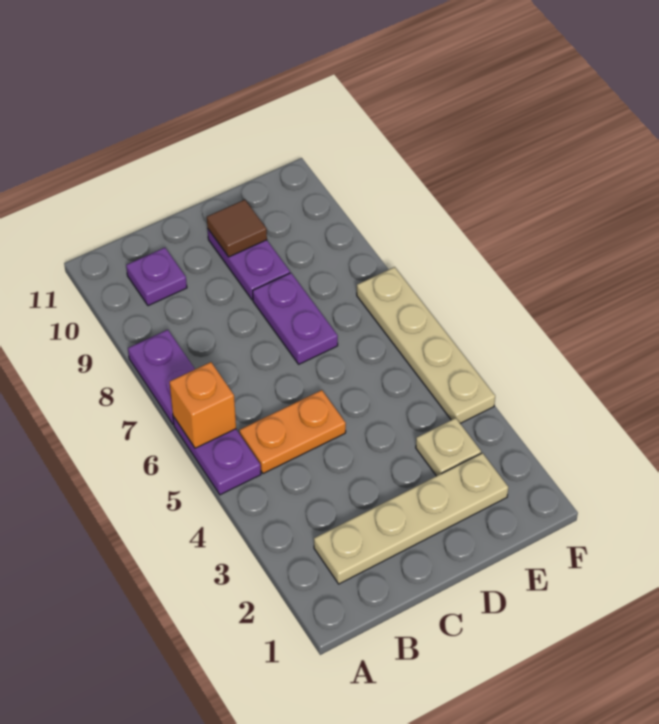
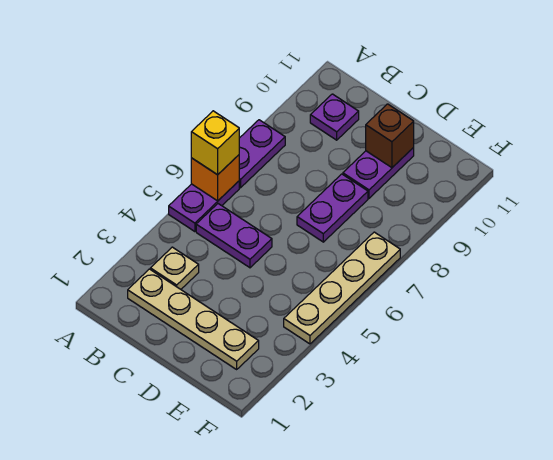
none -> yellow 1x1 brick [191,111,239,175]
orange 1x2 plate [239,390,346,474] -> purple 1x2 plate [196,204,272,268]
brown 1x1 tile [207,200,267,257] -> brown 1x1 brick [366,104,414,168]
tan 1x1 plate [416,418,481,476] -> tan 1x1 plate moved to [150,247,199,289]

